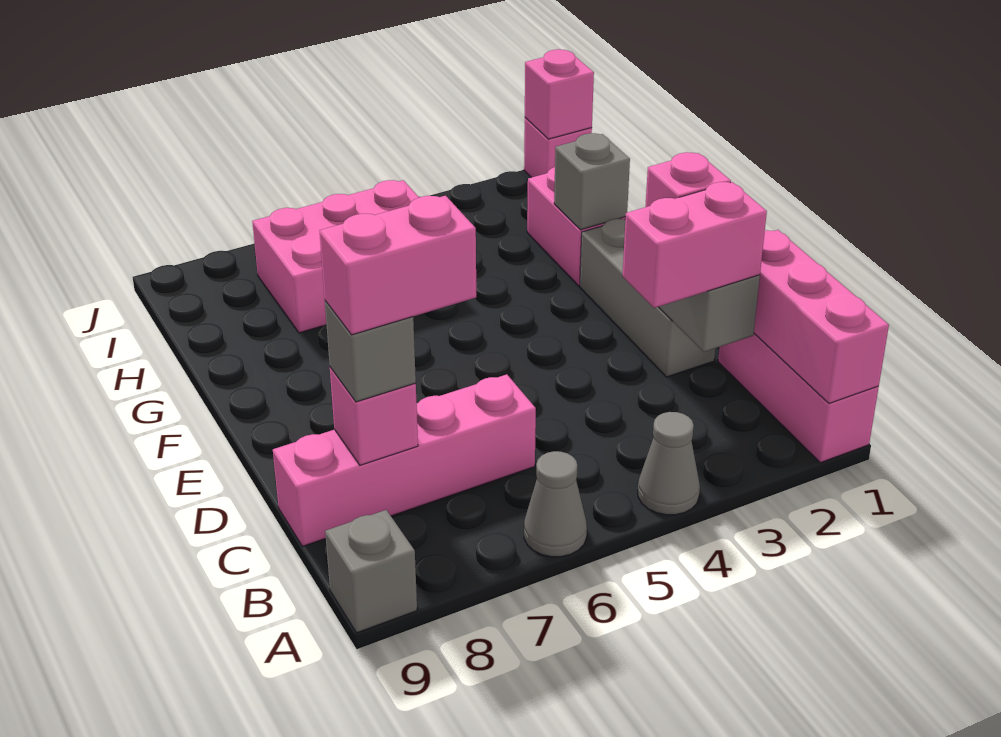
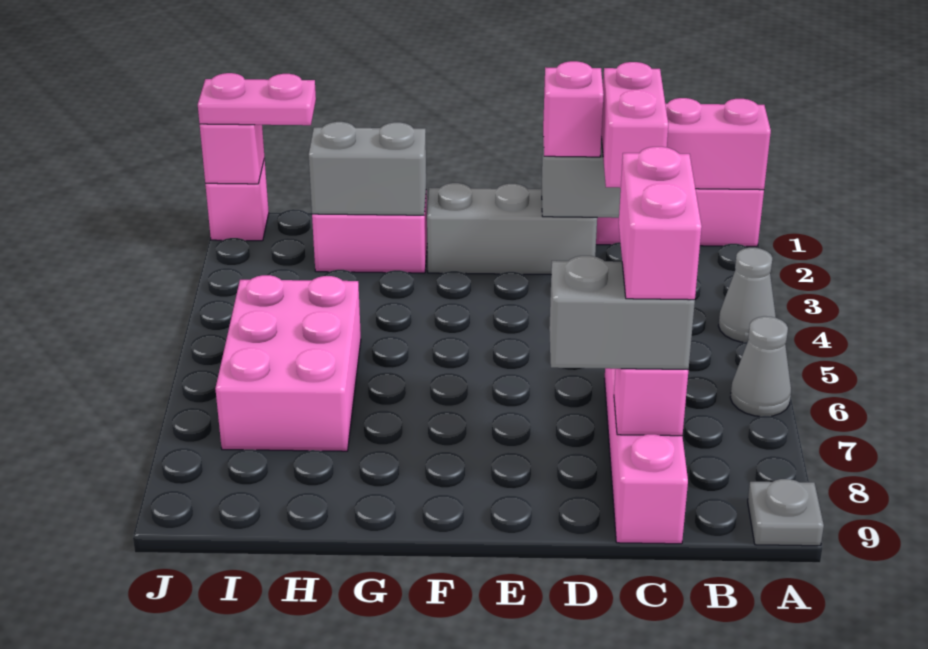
grey 1x1 brick [325,510,417,633] -> grey 1x1 plate [748,479,824,546]
grey 1x1 brick [325,301,416,402] -> grey 1x2 brick [549,256,695,370]
grey 1x1 brick [554,133,630,230] -> grey 1x2 brick [309,122,426,215]
none -> pink 1x2 plate [198,73,316,125]

